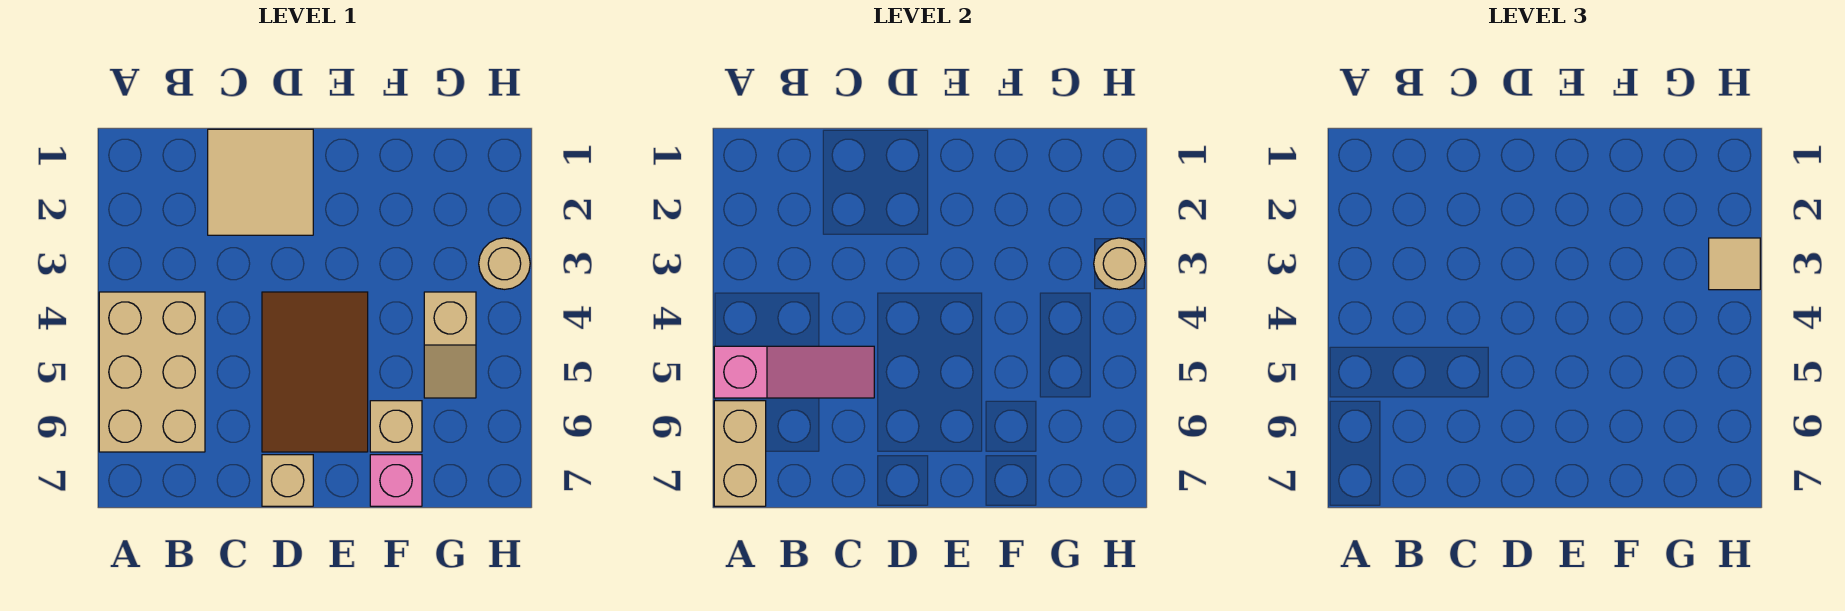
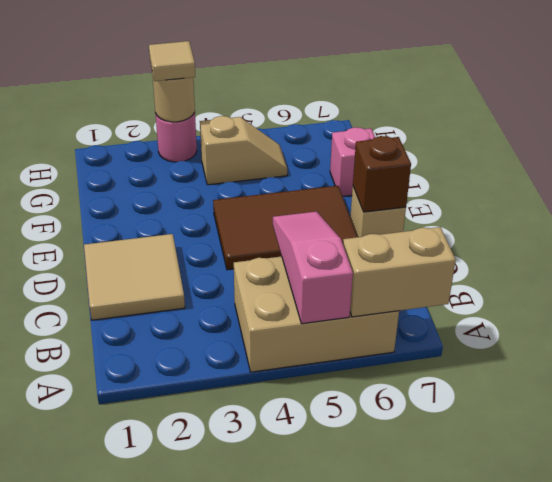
none -> brown 1x1 brick [353,136,411,212]
tan 1x1 brick [370,401,422,452] -> none
tan 1x1 round brick [479,238,530,289] -> pink 1x1 round brick [155,112,197,162]

